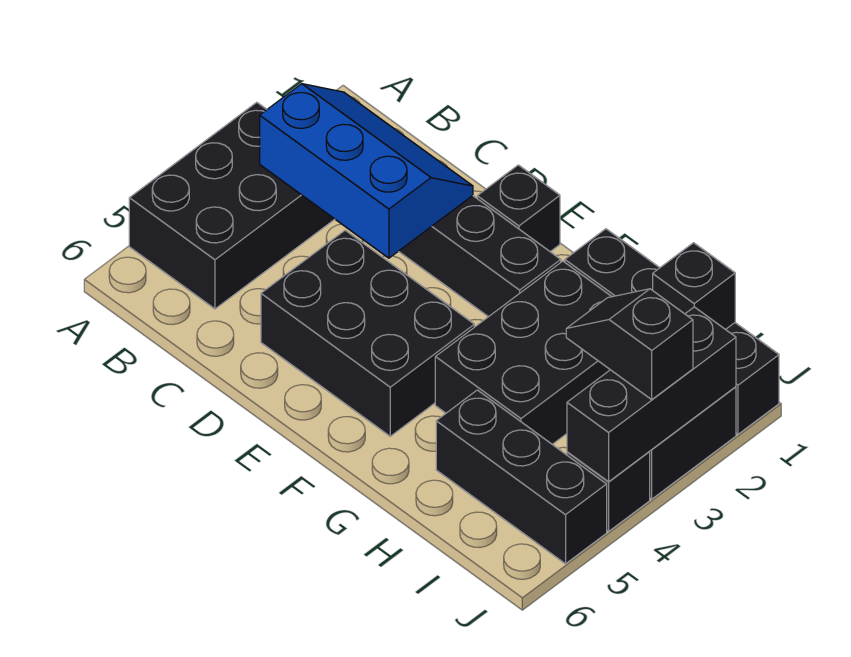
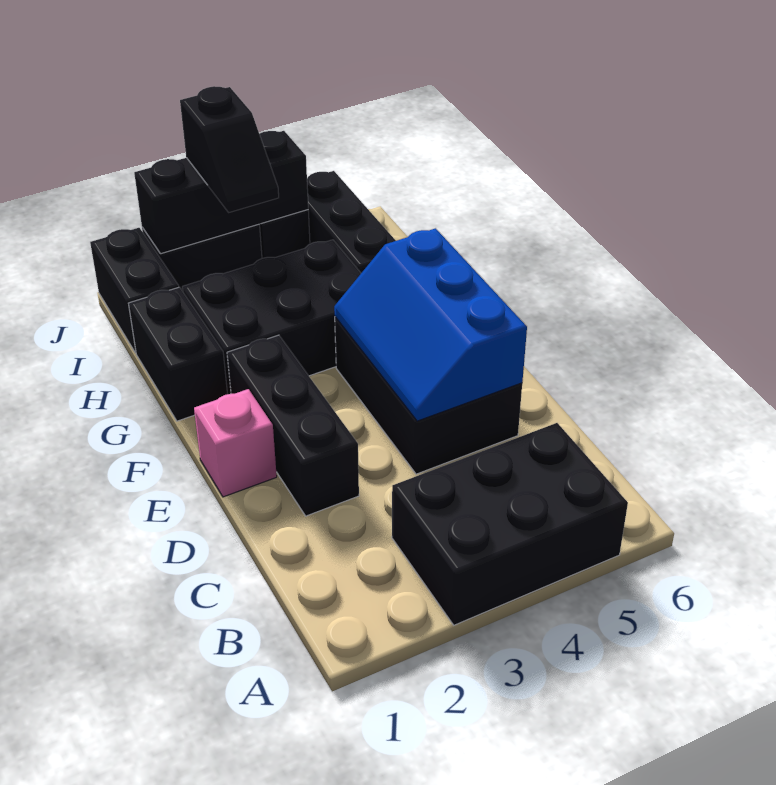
blue 2x3 slope [260,84,473,258] -> blue 2x3 slope moved to [334,228,527,421]
black 1x1 brick [477,165,560,252] -> pink 1x1 brick [194,389,277,497]
black 1x1 brick [653,243,735,330] -> none

